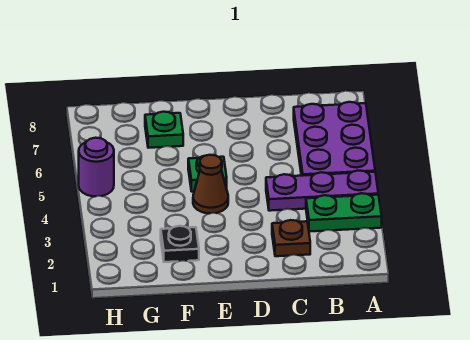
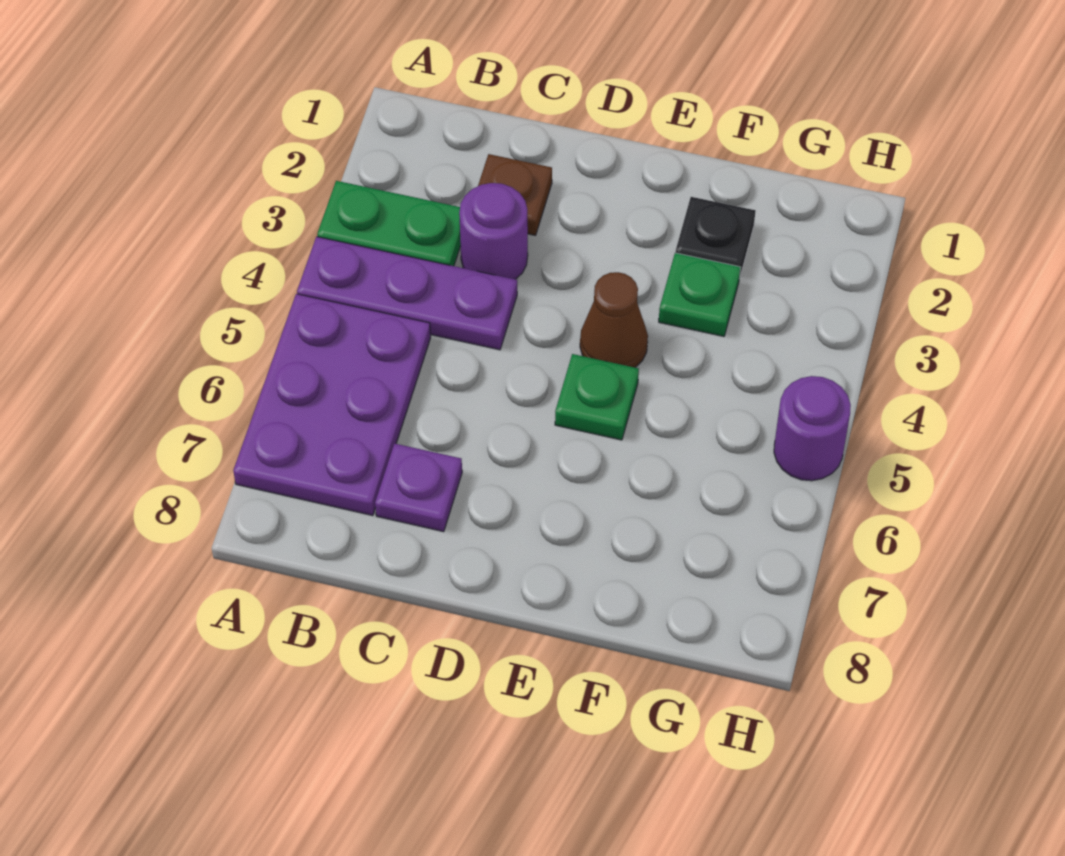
none -> purple 1x1 round brick [459,183,528,279]
none -> purple 1x1 plate [375,444,462,532]
green 1x1 plate [145,112,183,148] -> green 1x1 plate moved to [659,253,740,336]

